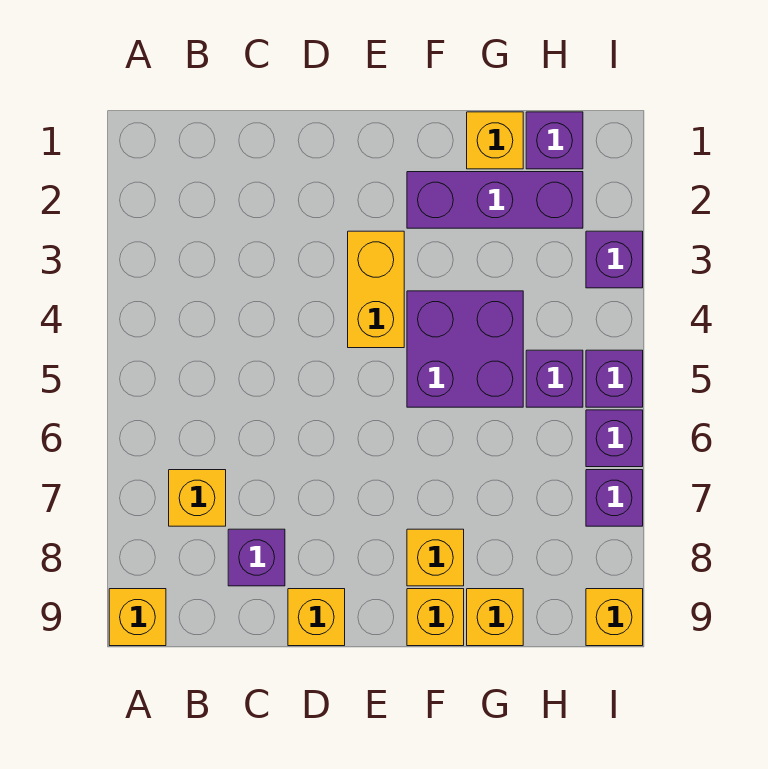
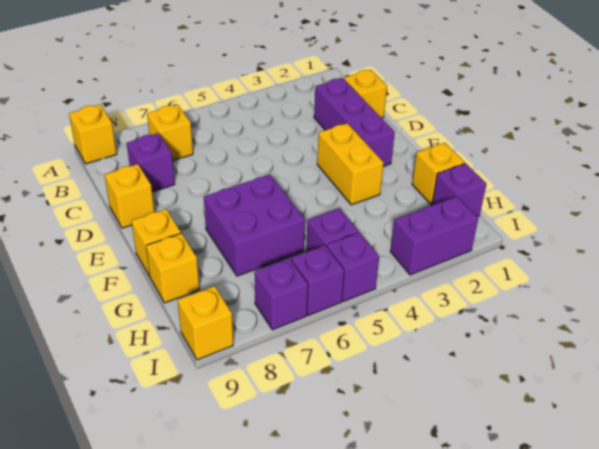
yellow 1x2 brick [348,231,404,348] -> yellow 1x2 brick turned to [317,123,384,205]
purple 1x3 brick [407,172,583,228] -> purple 1x3 brick moved to [314,78,395,166]
purple 2x2 brick [407,291,523,407] -> purple 2x2 brick moved to [204,175,305,276]
yellow 1x1 brick [407,529,464,586] -> yellow 1x1 brick moved to [344,70,387,118]
purple 1x1 brick [586,231,643,288] -> purple 1x2 brick [390,196,478,275]

